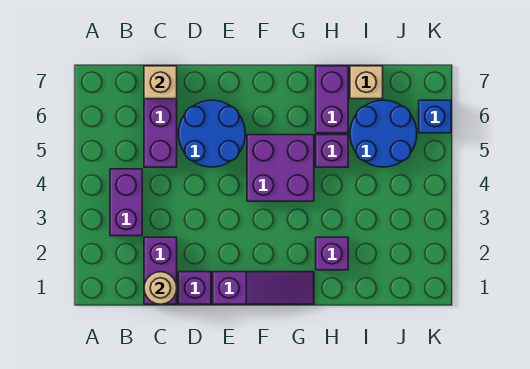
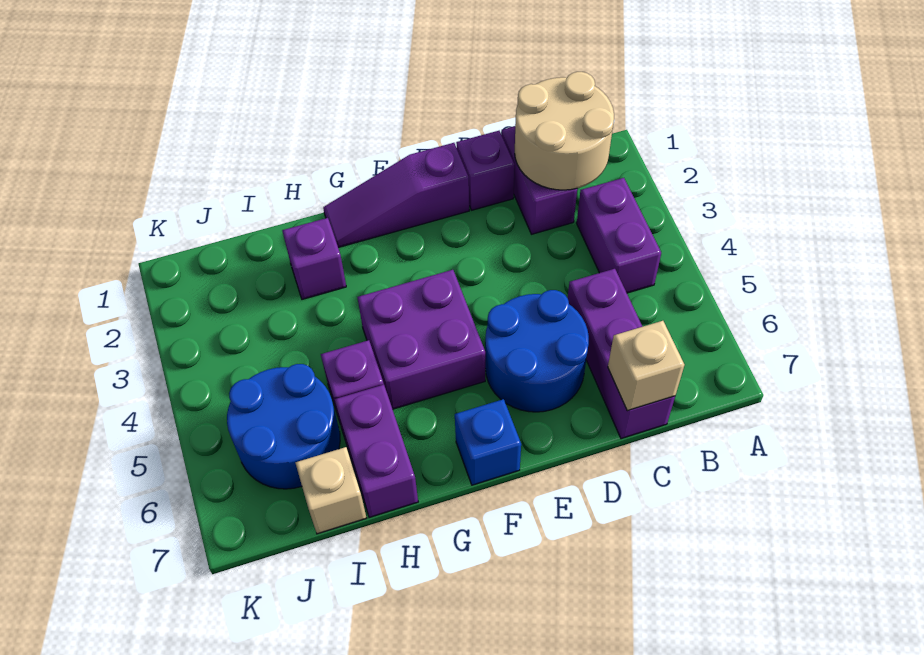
tan 1x1 round brick [144,272,177,304] -> tan 2x2 round brick [515,72,614,190]
blue 1x1 brick [419,100,451,133] -> blue 1x1 brick moved to [455,399,521,485]

